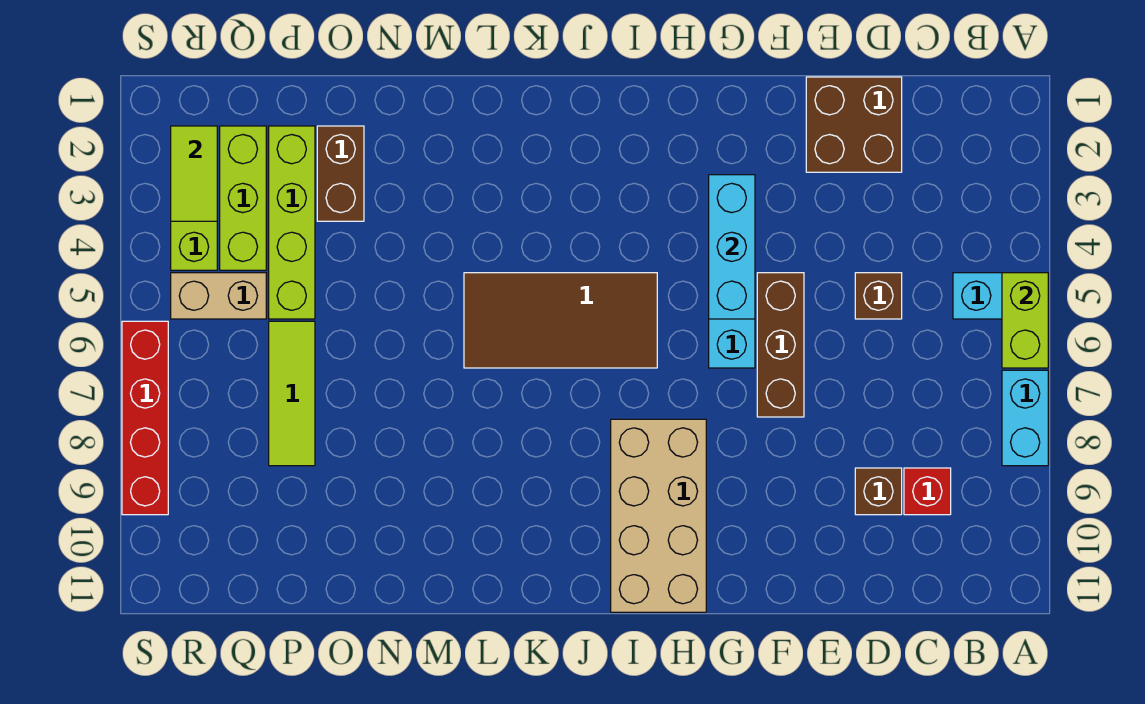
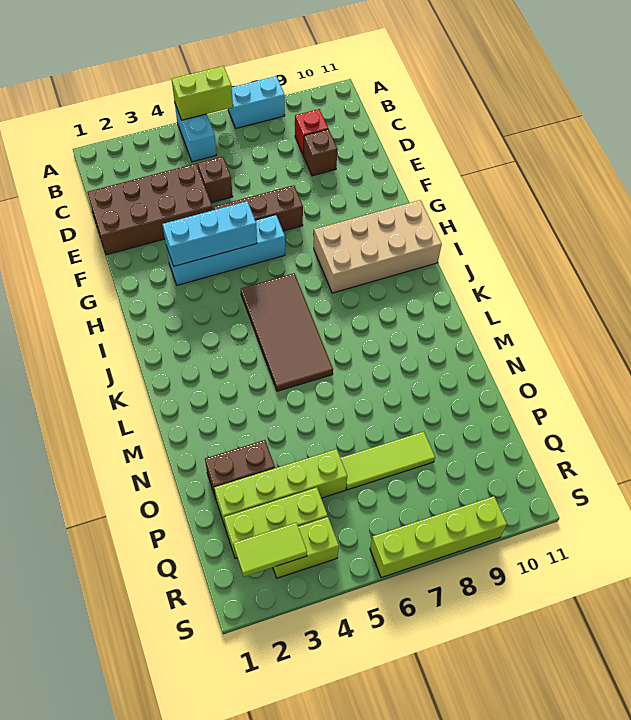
brown 2x2 brick [806,77,902,172] -> brown 2x4 brick [88,164,212,255]
tan 1x2 brick [171,273,266,319] -> none
red 1x4 brick [122,321,168,515] -> lime 1x4 brick [370,496,507,578]

